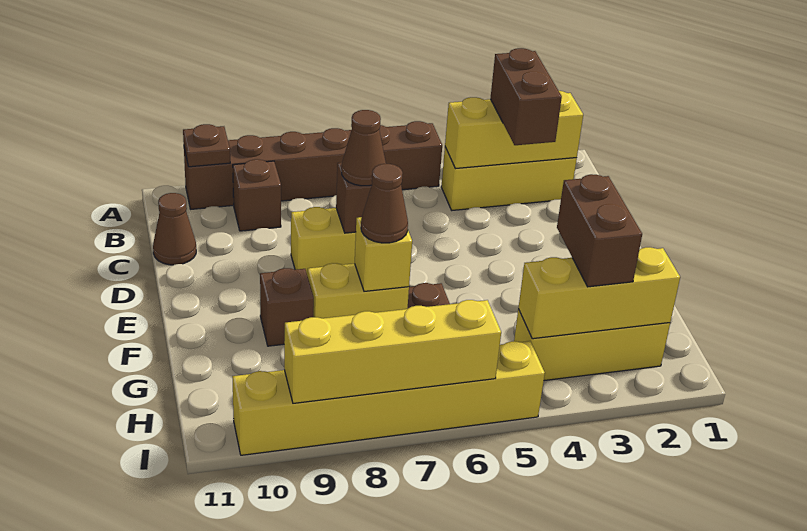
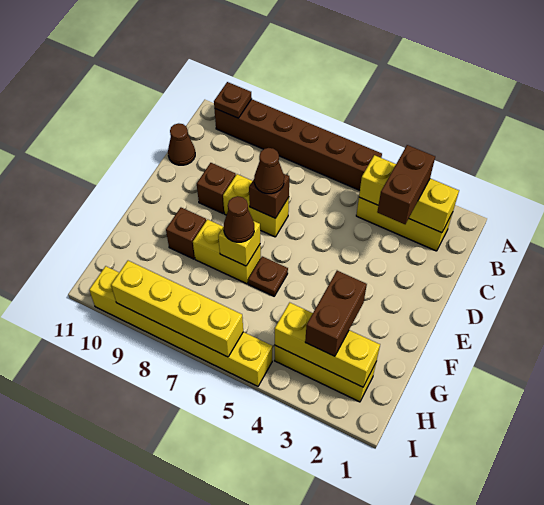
brown 1x1 brick [233,159,281,231] -> brown 1x1 brick moved to [197,163,236,213]

